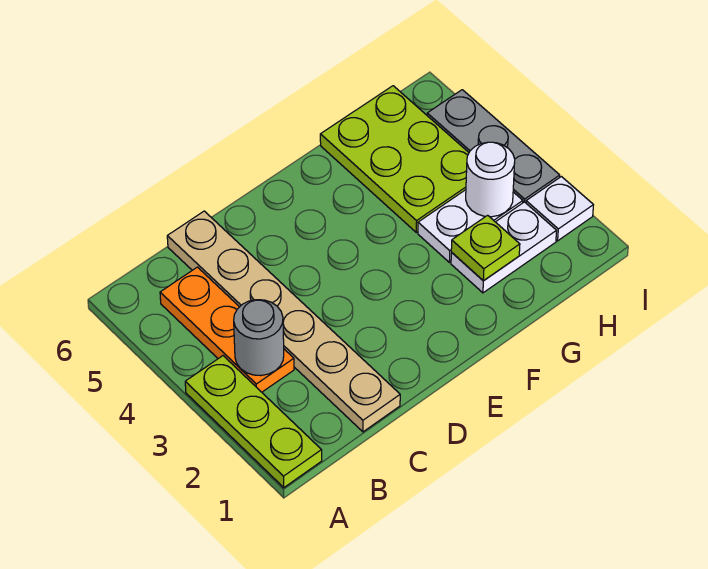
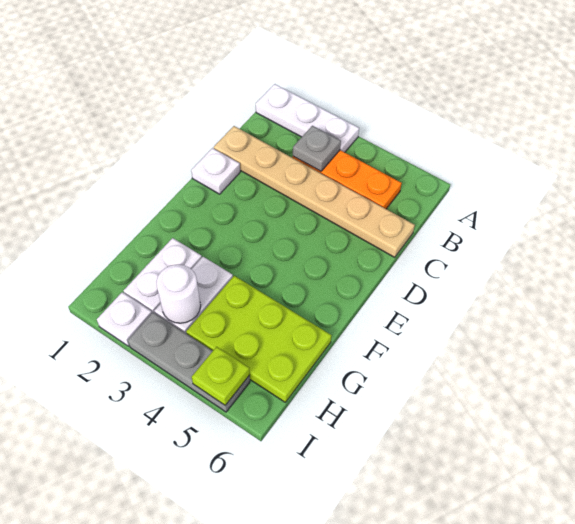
lime 1x3 plate [185,356,322,487] -> white 1x3 plate [256,84,359,152]
grey 1x1 round brick [234,300,284,376] -> grey 1x1 plate [293,126,341,171]
none -> white 1x1 plate [191,148,240,194]
lime 1x1 plate [451,215,520,281] -> lime 1x1 plate moved to [192,347,250,405]

